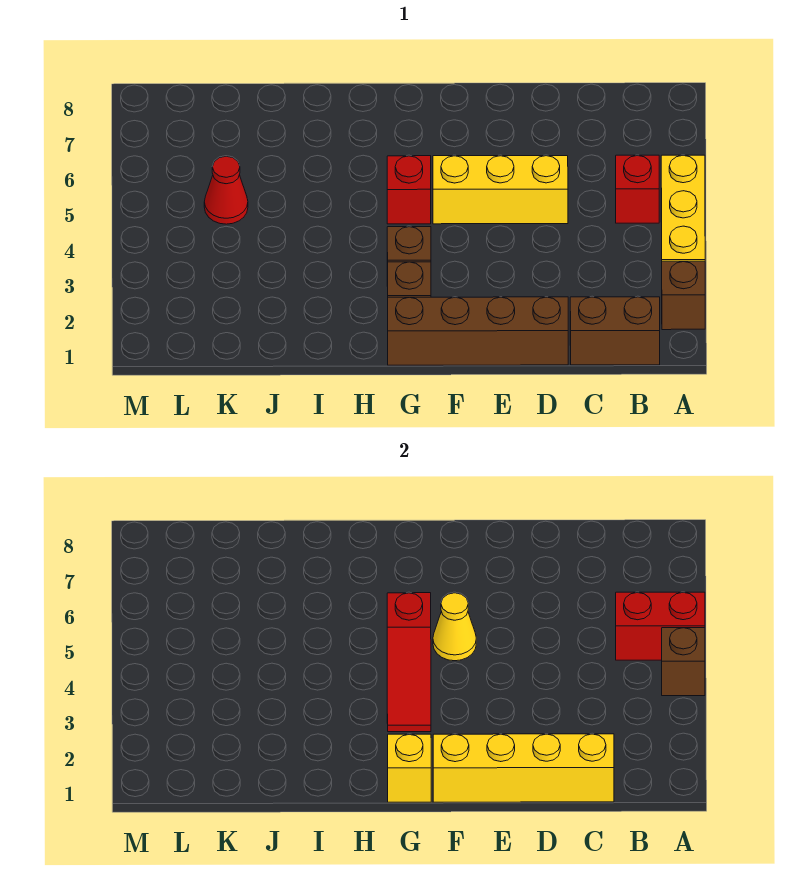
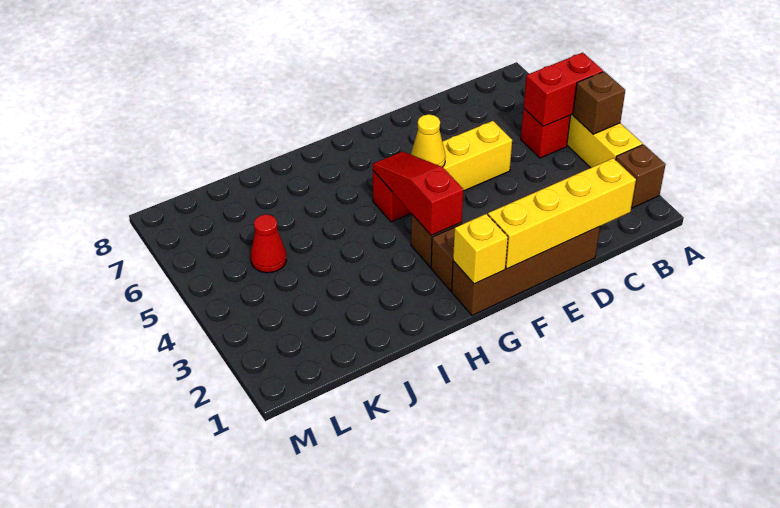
brown 1x2 brick [570,297,660,365] -> none
red 1x3 slope [387,593,431,732] -> red 1x3 slope turned to [373,152,463,236]

